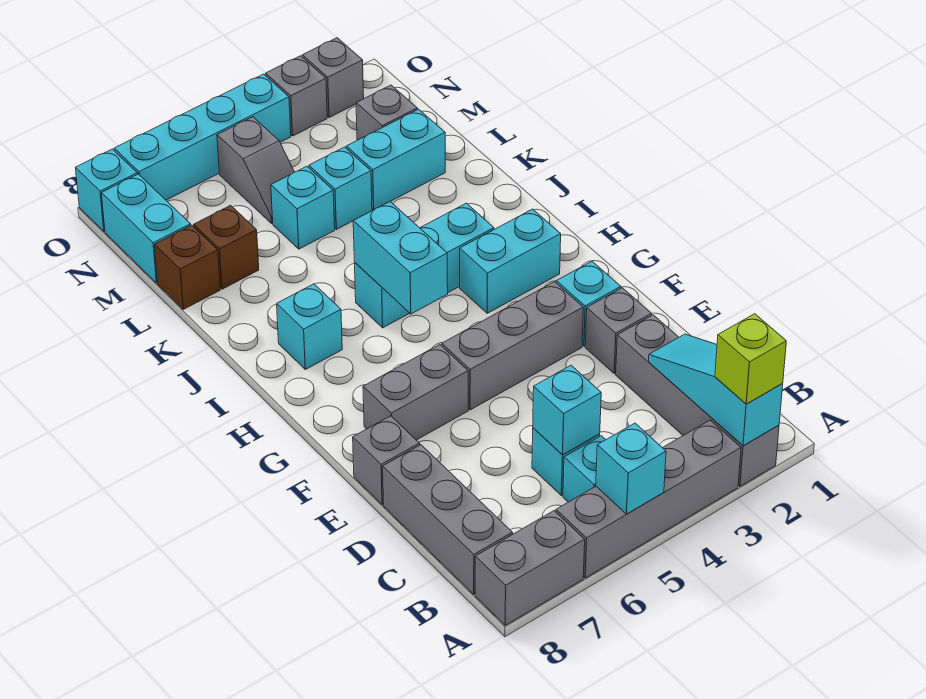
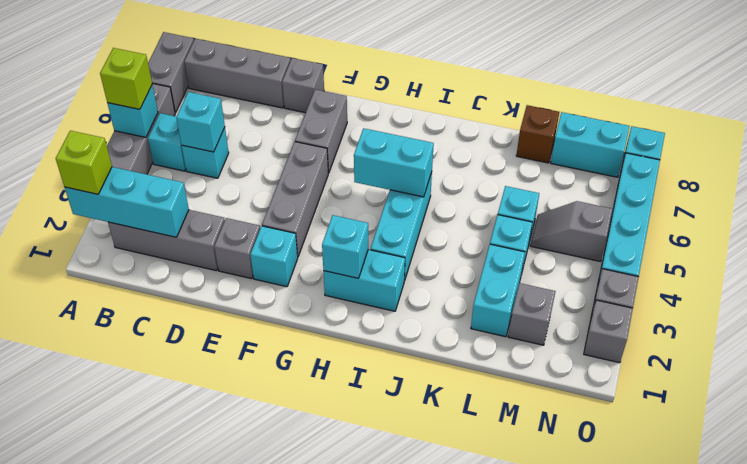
grey 1x4 brick [616,315,779,486] -> grey 1x3 brick [108,210,225,271]
cyan 1x3 slope [649,334,783,446] -> cyan 1x3 brick [65,167,189,237]
none -> lime 1x1 brick [100,48,152,109]
cyan 1x2 brick [460,209,561,313] -> cyan 1x2 brick turned to [323,250,405,311]
cyan 1x1 brick [277,284,342,369] -> cyan 1x1 brick moved to [322,215,368,278]
brown 1x1 brick [194,205,259,289] -> none

